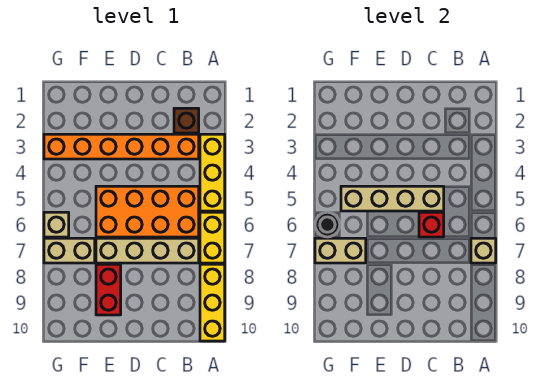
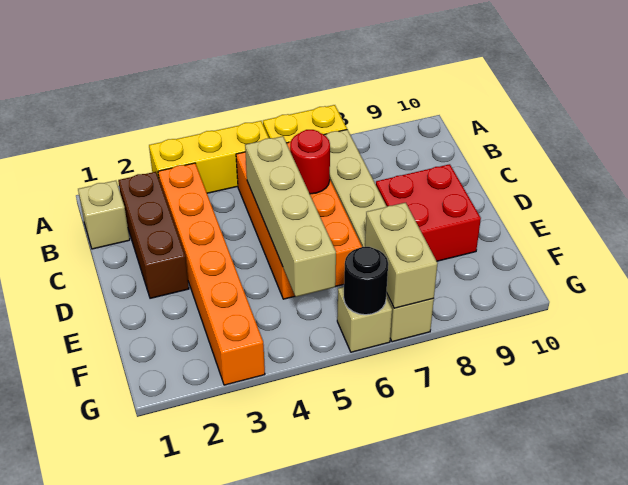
tan 1x1 brick [471,238,496,263] -> tan 1x1 brick moved to [78,181,130,249]
yellow 1x3 brick [200,264,225,341] -> none
brown 1x1 brick [174,108,199,133] -> brown 1x3 brick [118,172,189,298]
red 1x1 brick [419,212,444,237] -> red 1x1 round brick [290,130,330,194]
red 1x2 brick [96,264,121,315] -> red 2x2 brick [376,164,481,261]

